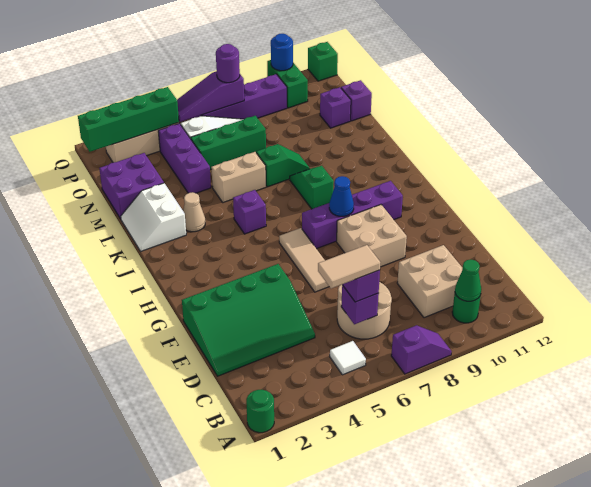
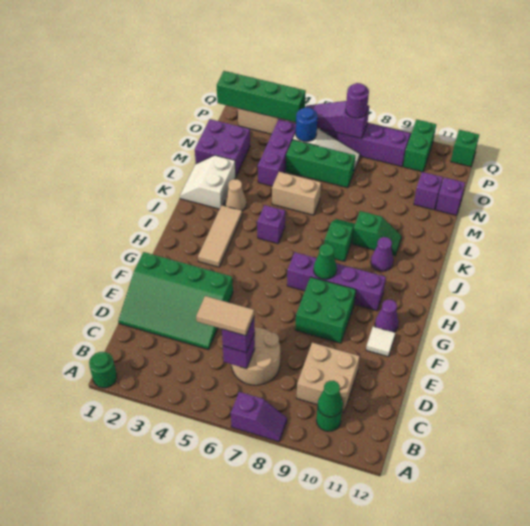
white 1x1 tile [330,341,366,375] -> white 1x1 tile moved to [366,327,395,357]
tan 1x3 tile [279,228,329,292] -> tan 1x3 tile moved to [198,205,242,267]
tan 2x2 brick [337,205,407,267] -> green 2x2 brick [295,277,356,343]
none -> purple 1x1 cone [375,300,399,332]
blue 1x1 cone [329,176,354,216] -> green 1x1 cone [314,244,337,279]
none -> purple 1x1 cone [371,237,393,271]
green 1x2 slope [256,144,310,187] -> green 1x2 slope moved to [352,211,402,256]
blue 1x1 round brick [271,34,293,71] -> blue 1x1 round brick moved to [296,108,318,142]

